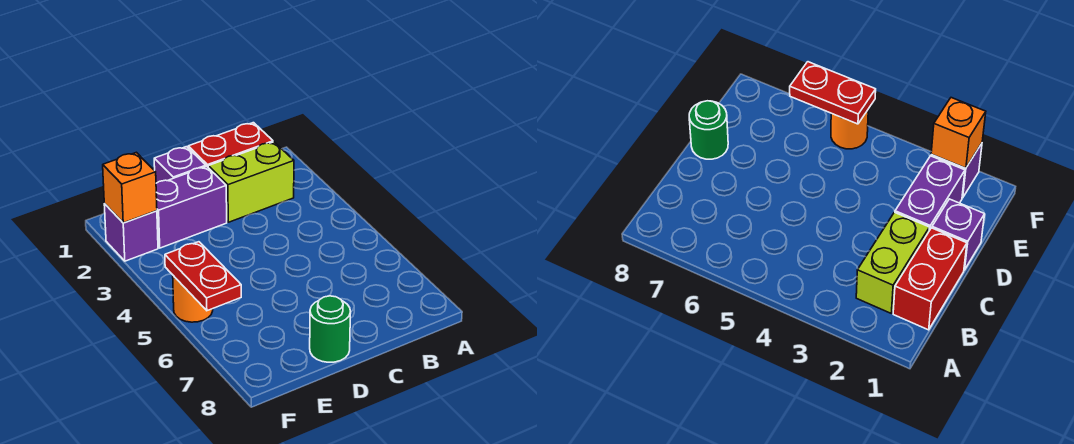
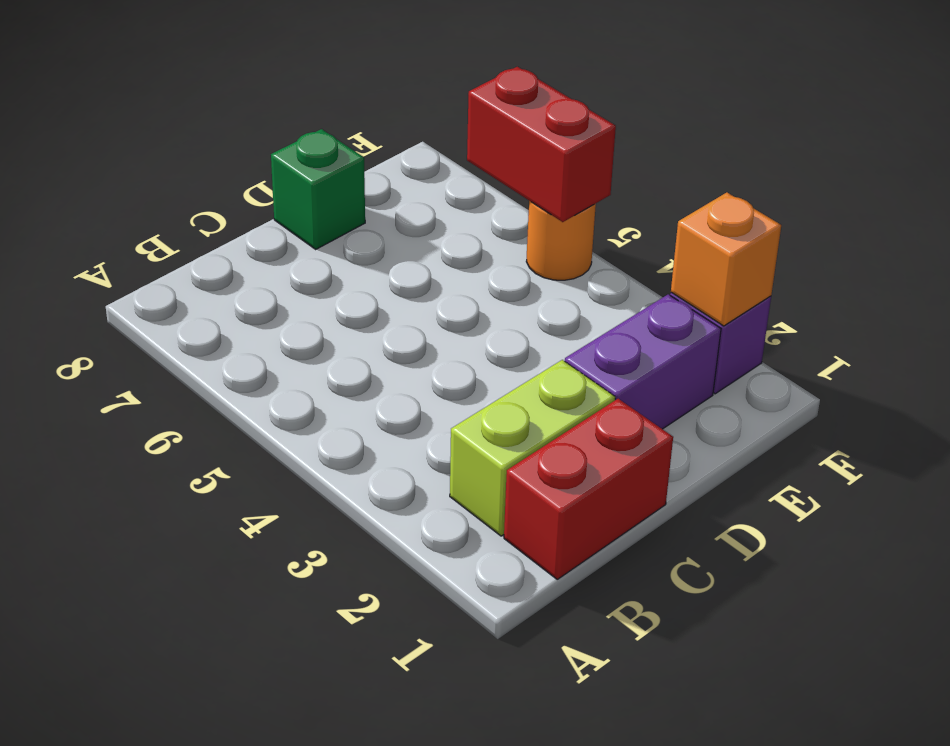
purple 1x1 brick [154,147,206,183] -> none
green 1x1 round brick [310,296,351,362] -> green 1x1 brick [271,129,365,249]
red 1x2 plate [165,242,241,311] -> red 1x2 brick [467,67,616,222]

